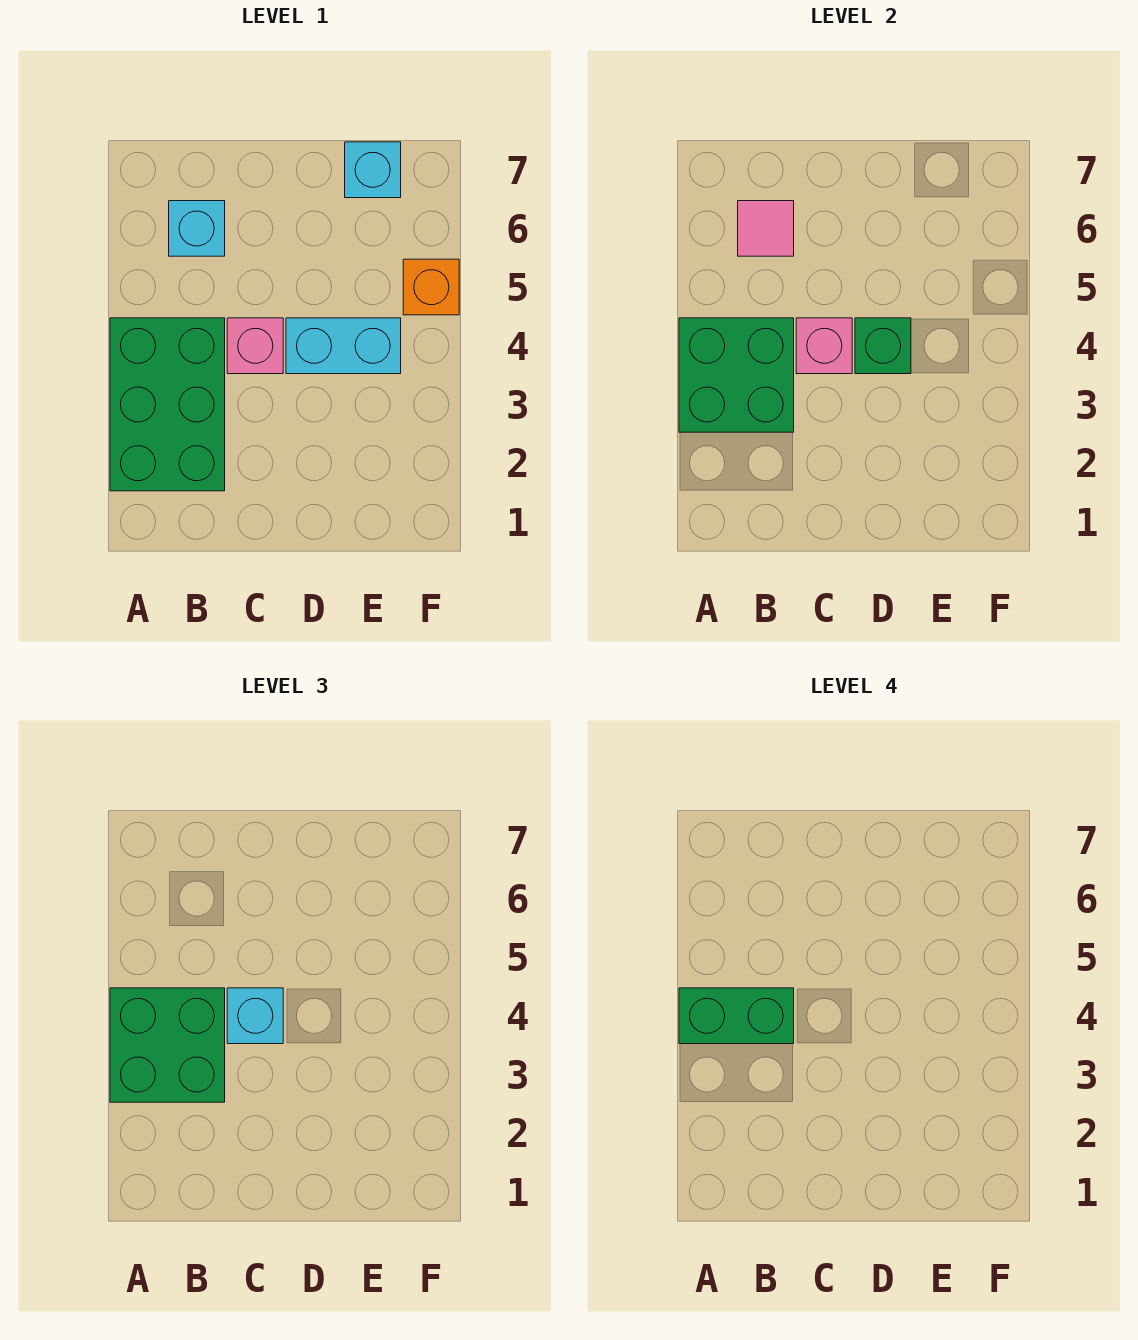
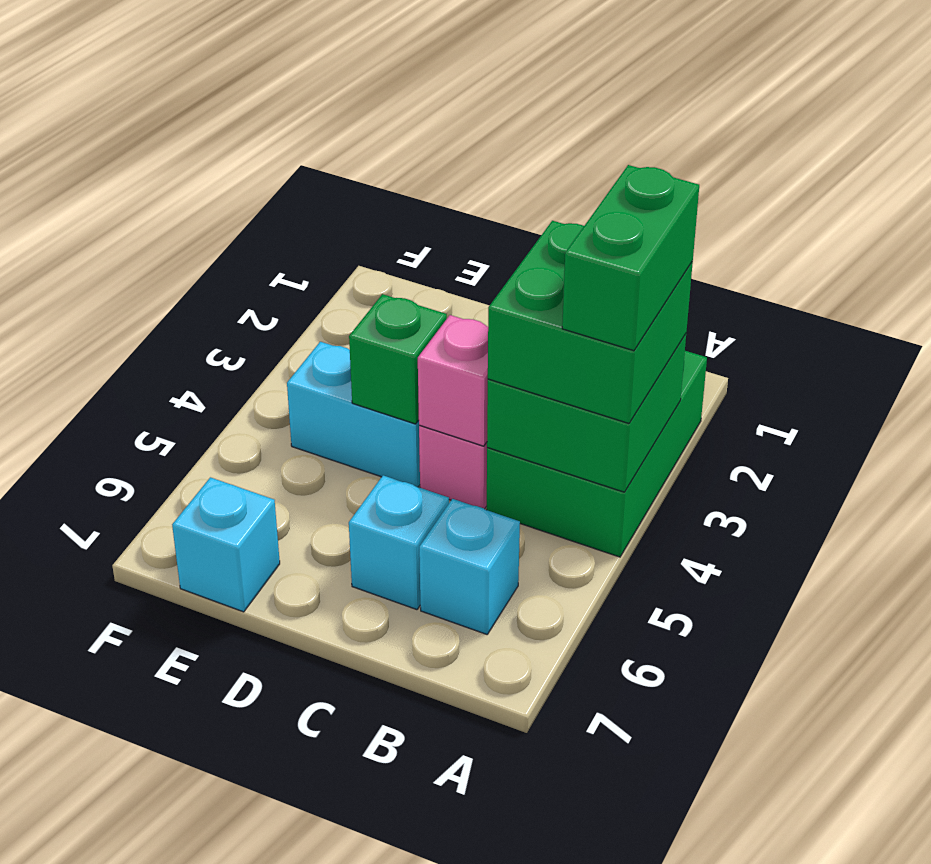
green 1x2 brick [679,988,794,1044] -> green 1x2 brick turned to [562,165,699,351]
pink 1x1 tile [738,201,794,256] -> none
cyan 1x1 brick [227,988,283,1044] -> cyan 1x1 brick moved to [349,475,449,610]
orange 1x1 brick [403,259,459,315] -> none

